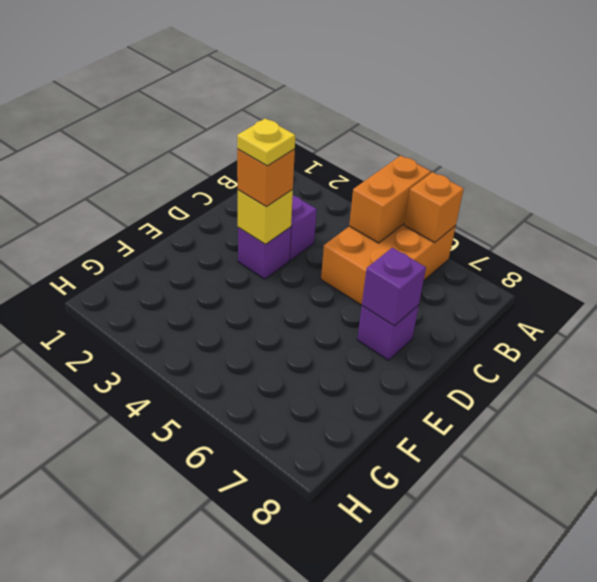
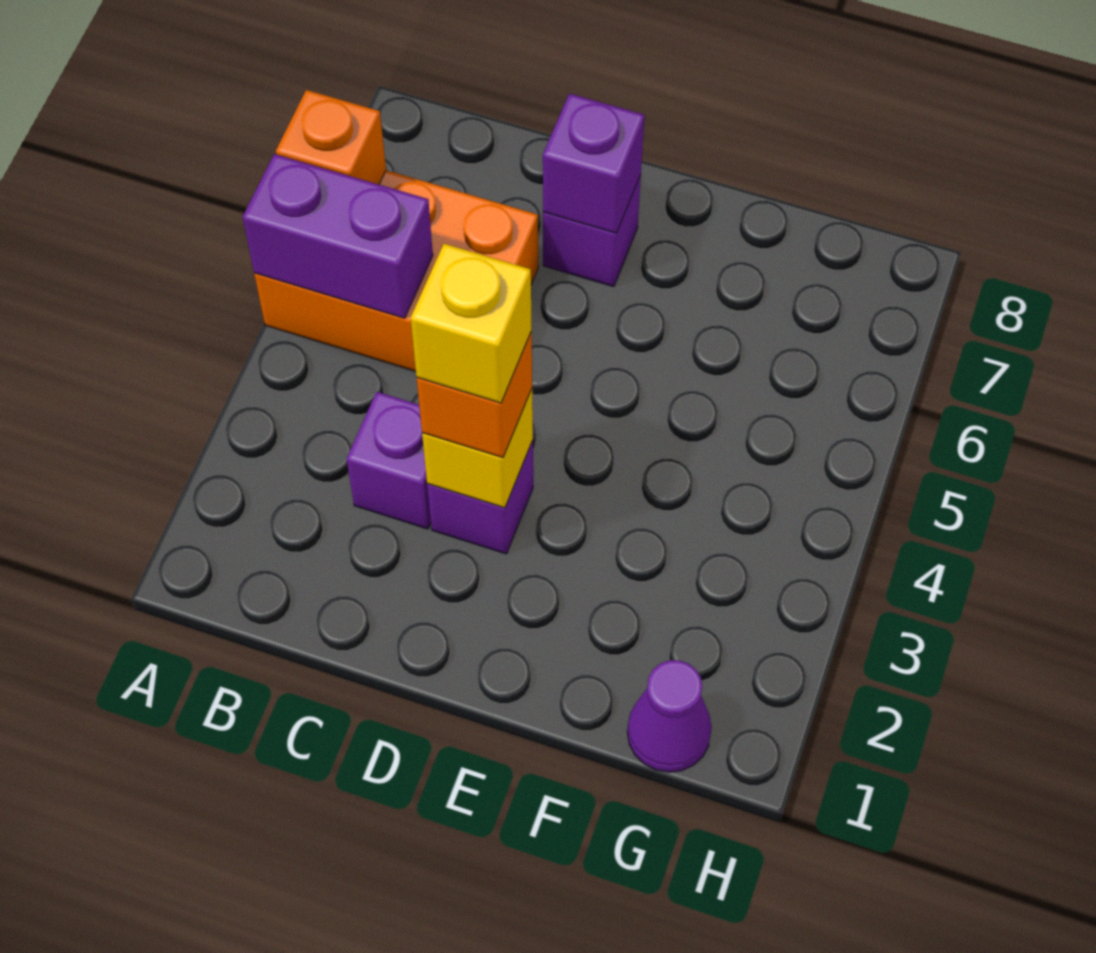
orange 1x2 brick [349,156,431,243] -> purple 1x2 brick [243,154,433,318]
yellow 1x1 plate [237,118,295,166] -> yellow 1x1 brick [411,244,532,403]
none -> purple 1x1 cone [627,660,712,772]

